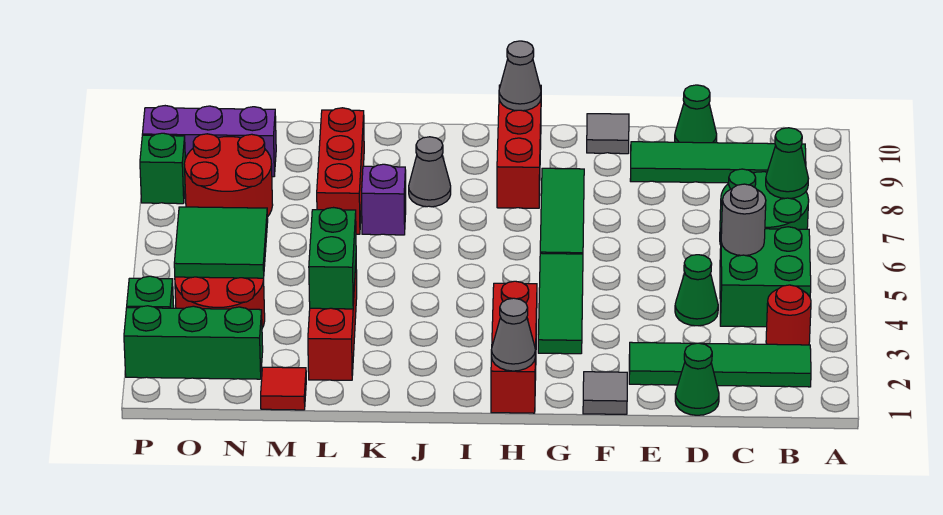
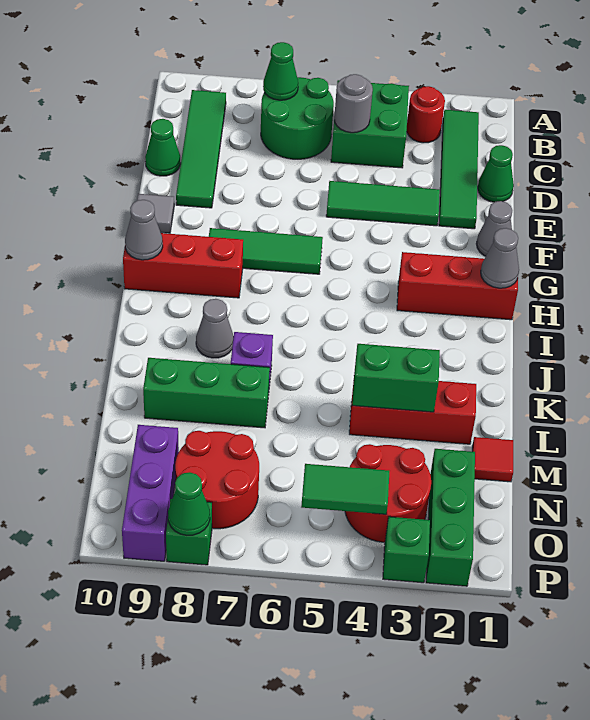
green 1x1 cone [675,255,718,326] -> green 1x1 cone moved to [168,472,210,536]
grey 1x1 tile [583,372,627,414] -> grey 1x1 cone [476,201,512,256]
green 1x3 tile [538,253,583,354] -> green 1x3 tile moved to [326,181,440,226]
red 1x3 brick [317,108,364,234] -> green 1x3 brick [143,358,270,428]
green 2x2 tile [174,207,268,278] -> green 1x2 tile [301,464,389,514]

